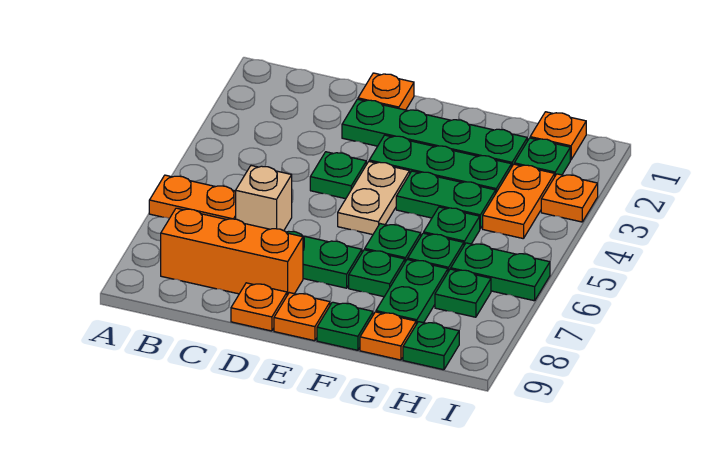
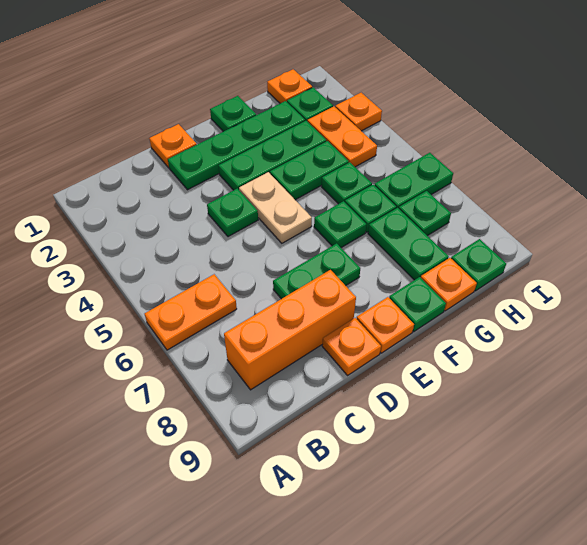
tan 1x1 brick [236,166,292,231] -> none
green 1x1 plate [349,250,405,297] -> green 1x1 plate moved to [210,96,256,132]

